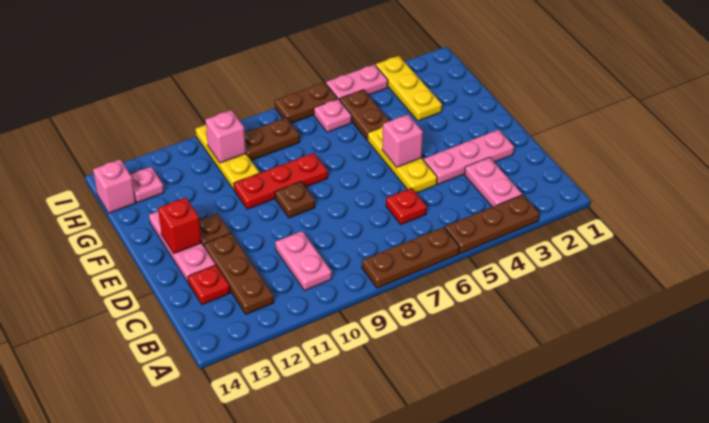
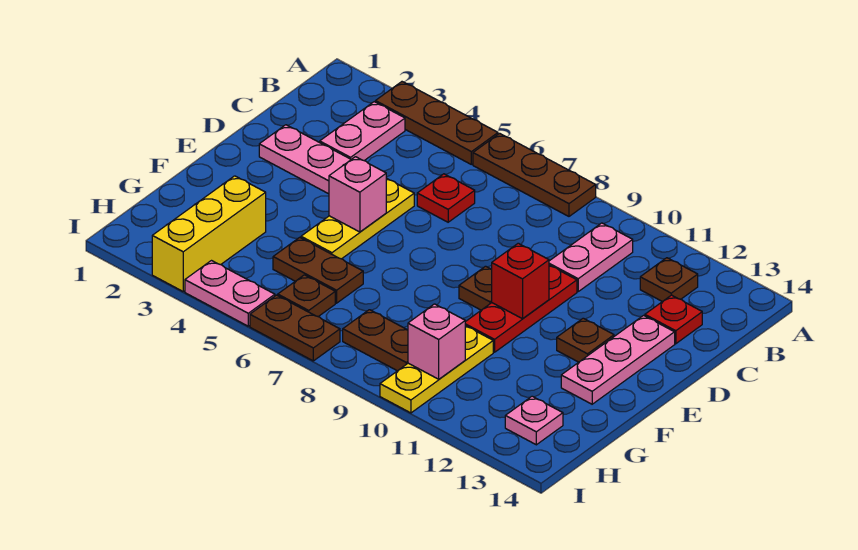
brown 1x3 plate [204,233,274,314] -> brown 1x1 plate [640,258,698,302]
red 1x1 brick [158,198,202,253] -> red 1x1 brick moved to [492,243,549,319]
red 1x3 plate [234,153,328,209] -> red 1x3 plate turned to [465,265,577,352]
yellow 1x3 plate [376,56,442,121] -> yellow 1x3 brick [152,176,266,291]
brown 1x2 plate [339,90,390,140] -> brown 1x2 plate turned to [273,237,363,303]
pink 1x1 plate [314,99,352,132] -> brown 1x1 plate [278,275,335,317]
pink 1x1 brick [93,159,136,213] -> none

